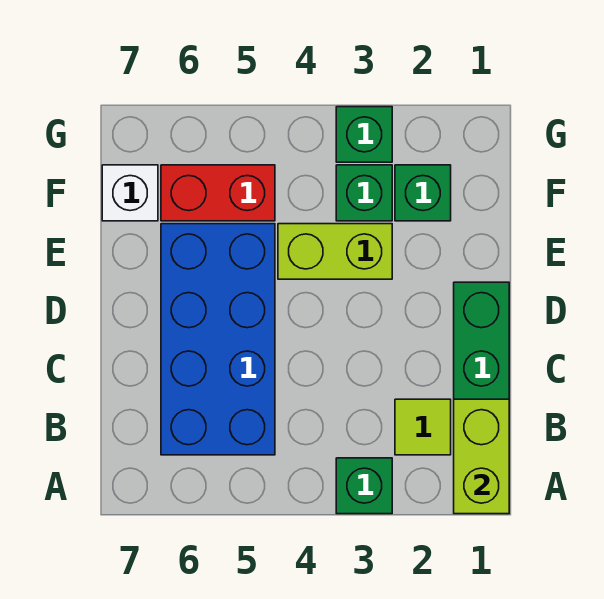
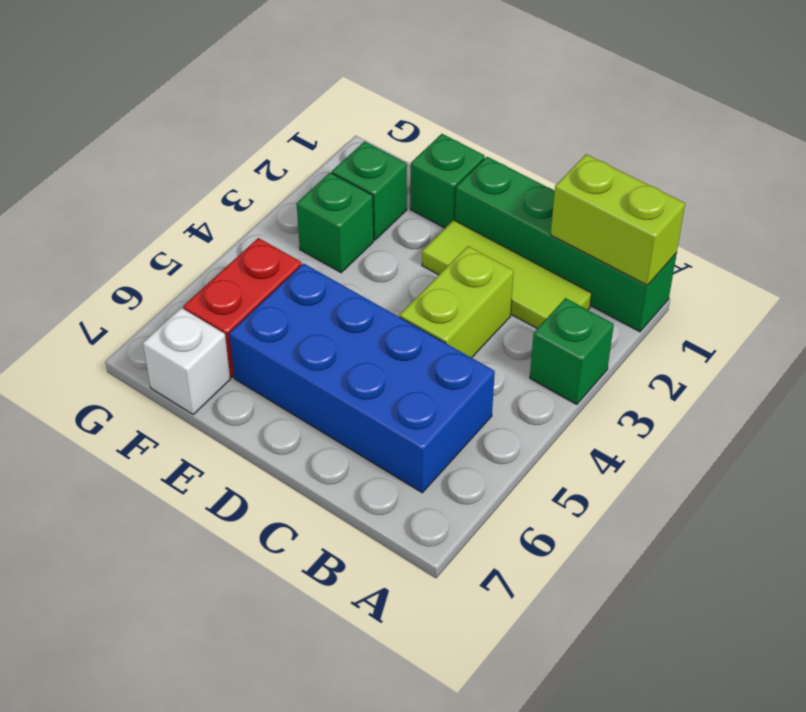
lime 1x1 tile [395,399,451,455] -> lime 1x3 tile [422,220,592,328]
lime 1x2 brick [278,224,392,279] -> lime 1x2 brick moved to [400,246,514,358]
green 1x1 brick [336,107,392,162] -> green 1x1 brick moved to [410,134,485,228]

